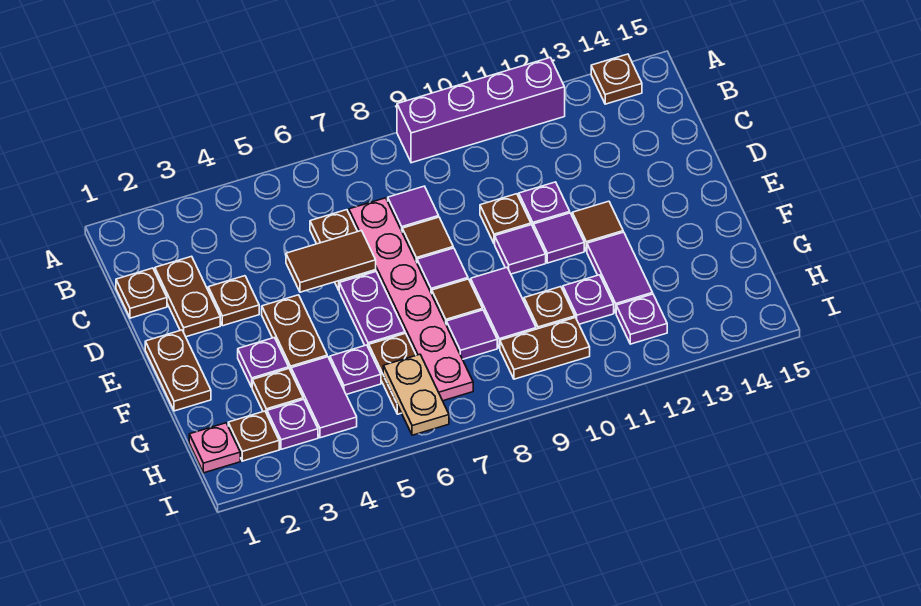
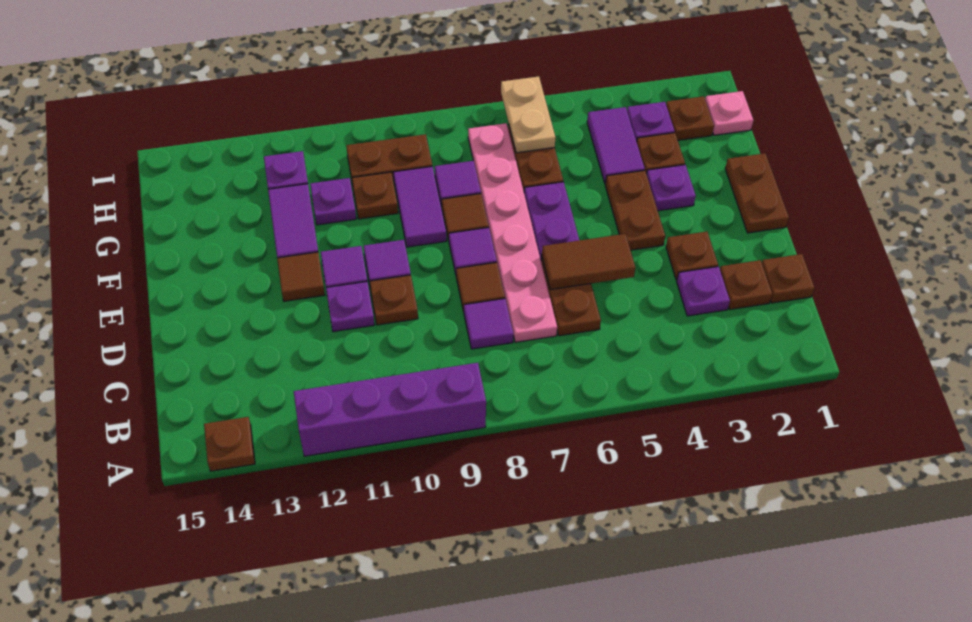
brown 1x2 plate [155,256,220,337] -> brown 1x1 plate [720,260,772,309]
purple 1x1 plate [330,345,381,395] -> purple 1x1 plate moved to [677,266,730,316]

